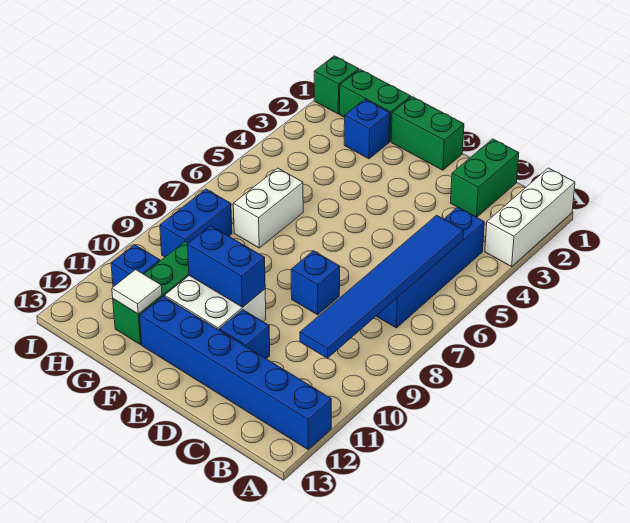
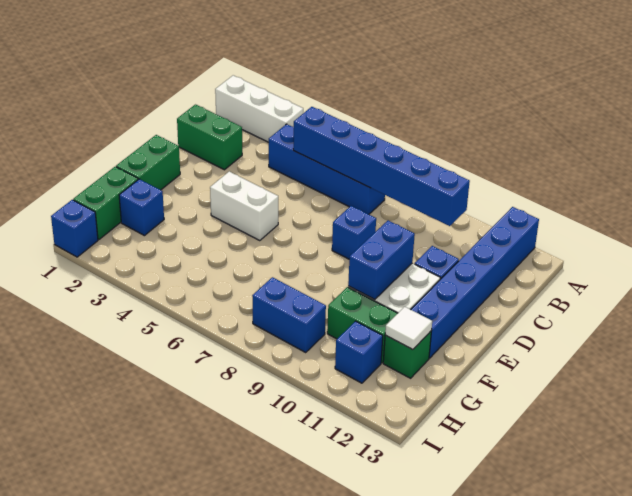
blue 1x6 tile [300,215,464,358] -> blue 1x6 brick [293,107,470,226]
white 1x2 brick [233,168,303,248] -> white 1x2 brick moved to [210,171,278,241]
green 1x1 brick [314,56,359,114] -> blue 1x1 brick [51,200,98,257]

